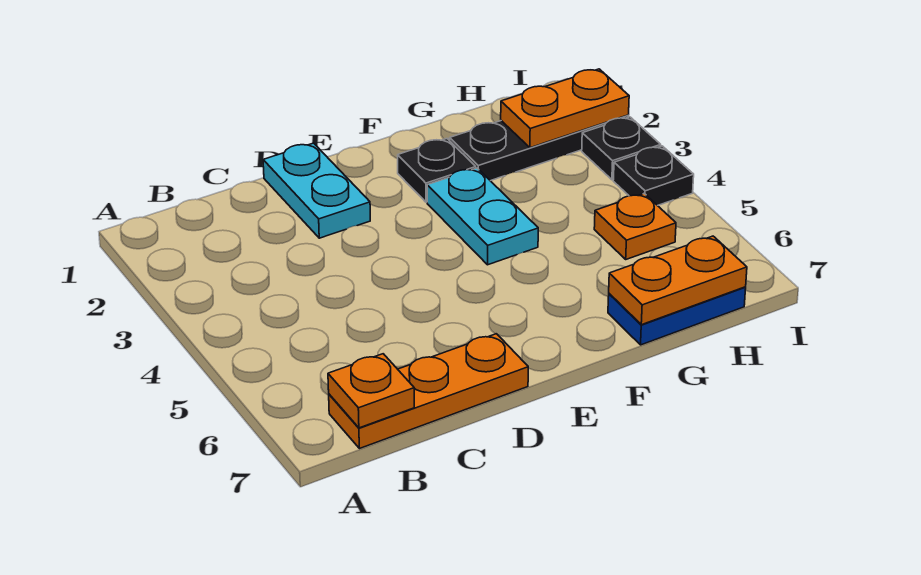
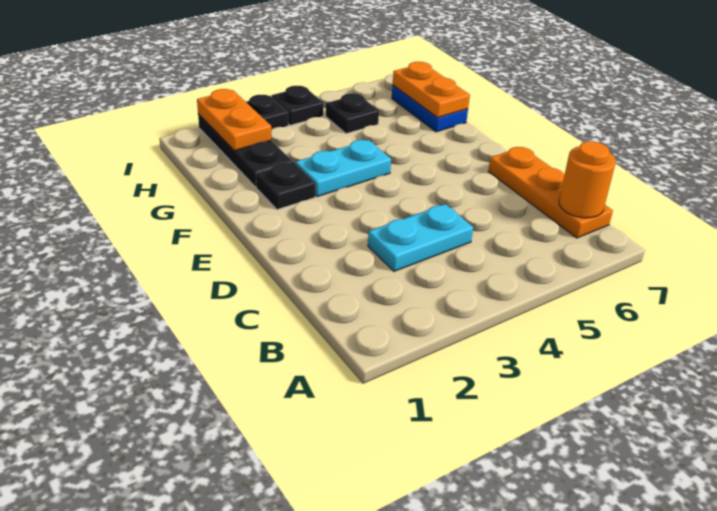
orange 1x1 plate [328,354,414,428] -> orange 1x1 round brick [559,141,616,218]
cyan 1x2 plate [263,143,370,238] -> cyan 1x2 plate moved to [368,204,473,271]
orange 1x1 plate [594,194,676,259] -> black 1x1 plate [326,93,379,134]

